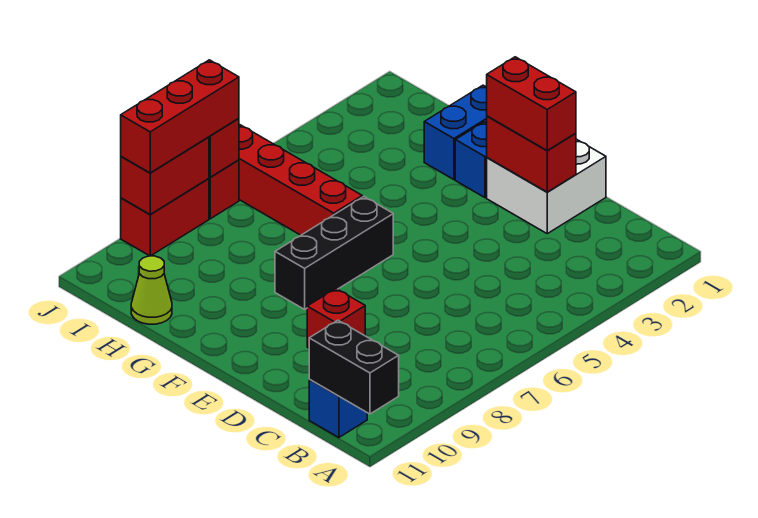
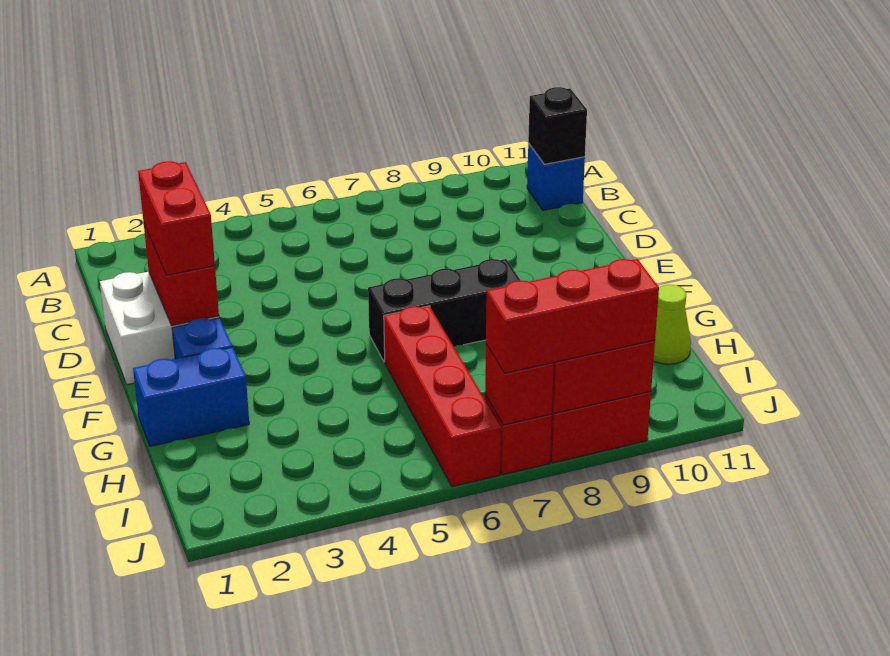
black 1x2 brick [309,320,399,414] -> black 1x1 brick [528,87,587,164]
red 1x1 brick [307,289,365,348] -> none

